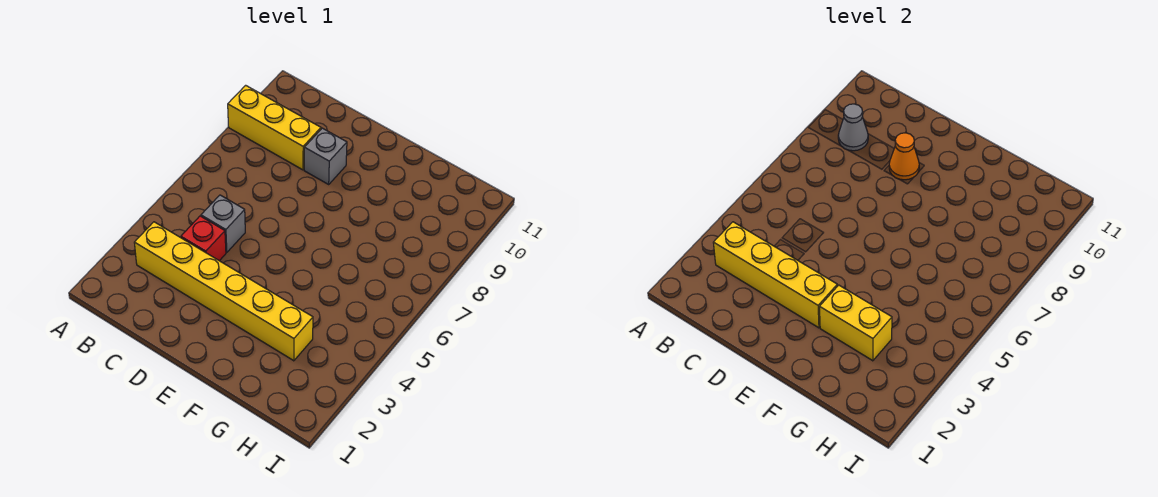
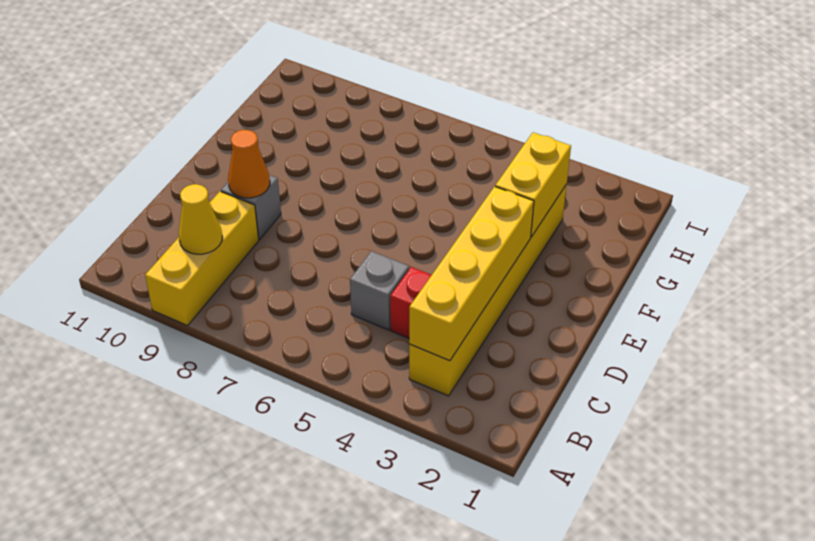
grey 1x1 cone [838,104,868,151] -> yellow 1x1 cone [179,184,222,254]

